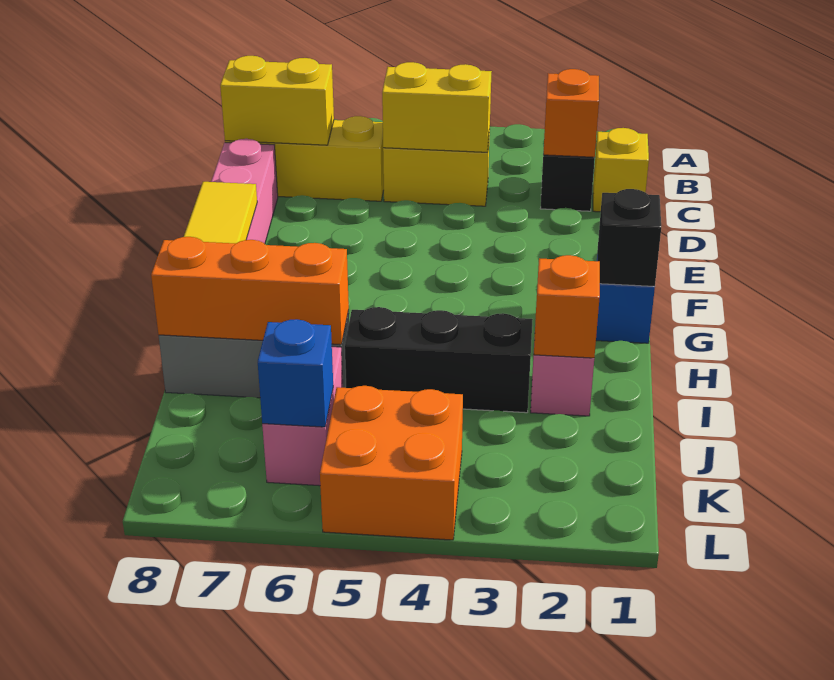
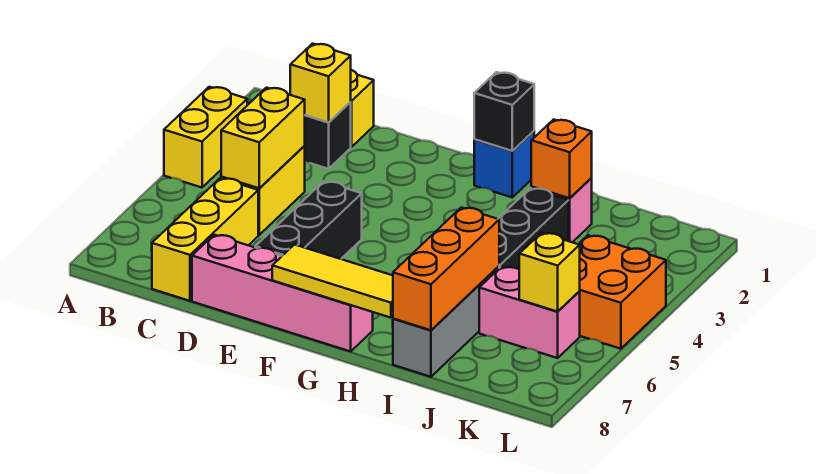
orange 1x1 brick [543,69,599,157] -> yellow 1x1 brick [290,44,351,122]
yellow 1x2 brick [220,56,334,145] -> yellow 1x2 brick moved to [164,87,247,187]
none -> black 1x3 brick [255,181,362,259]
blue 1x1 brick [258,319,333,427] -> yellow 1x1 brick [519,233,580,312]

